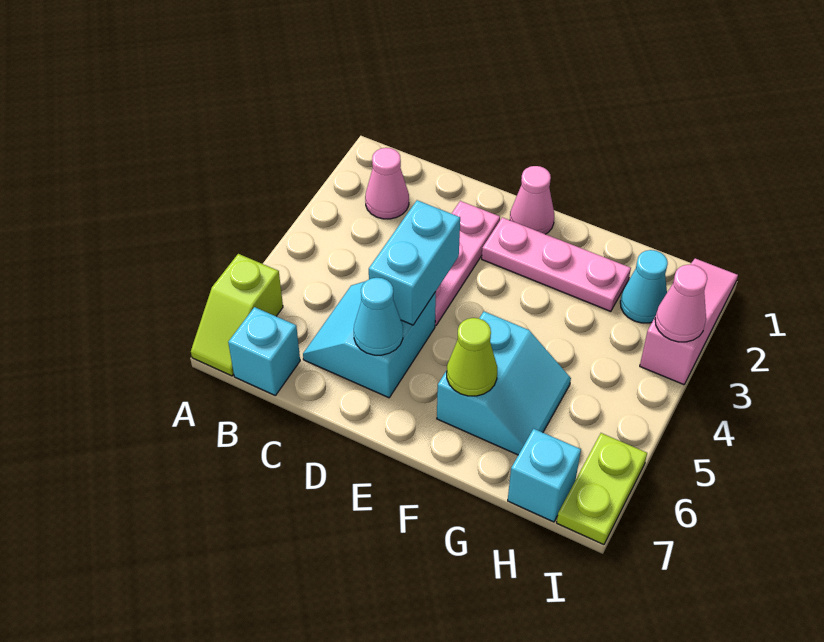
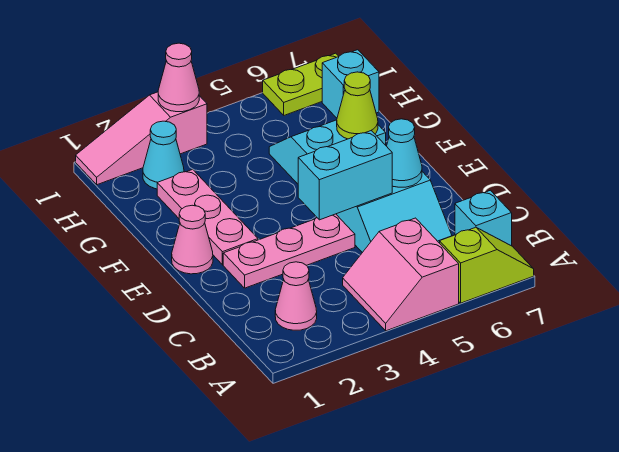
none -> pink 2x2 slope [343,218,459,331]

